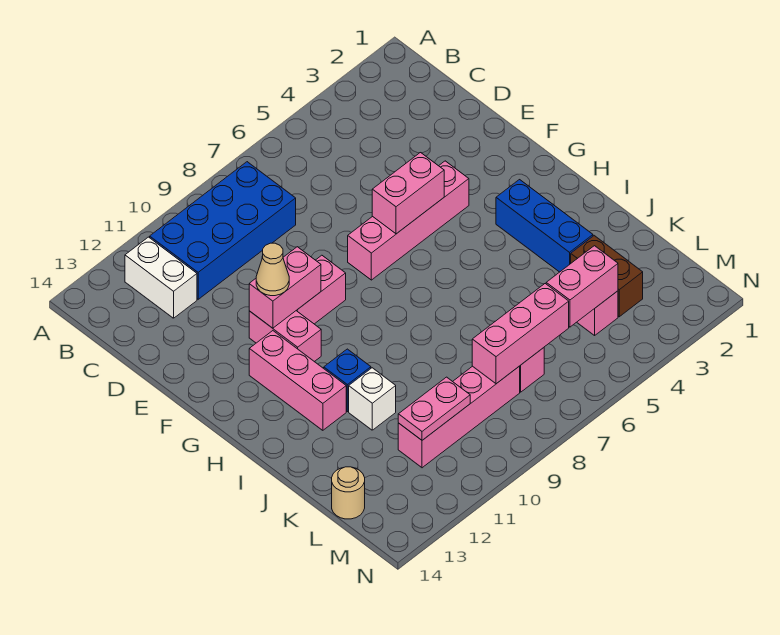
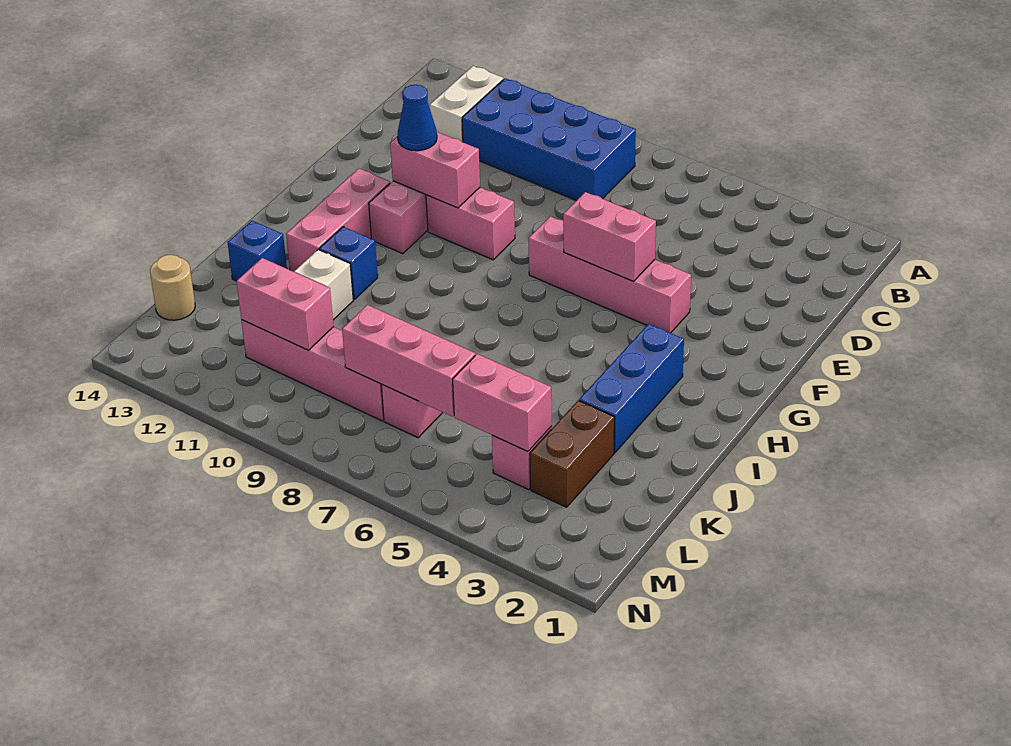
tan 1x1 cone [256,243,289,296] -> blue 1x1 cone [398,85,437,151]
none -> blue 1x1 brick [228,221,287,281]
pink 1x2 plate [398,377,470,440] -> pink 1x2 brick [237,258,333,350]

